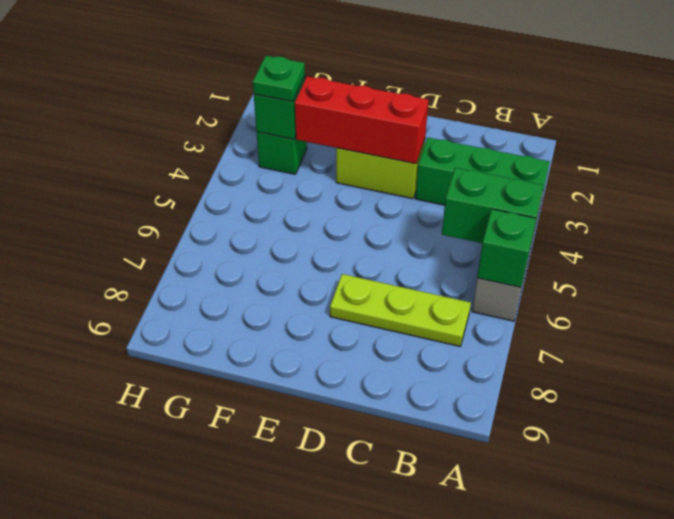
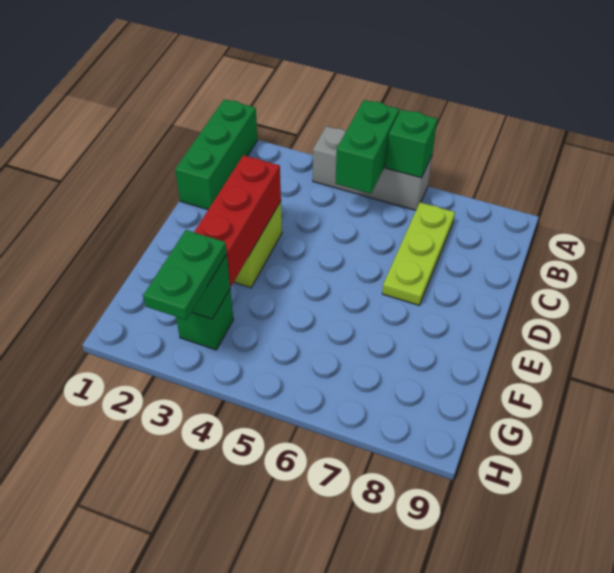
green 1x3 brick [416,138,550,210] -> green 1x3 brick moved to [175,99,257,210]
green 1x1 plate [253,56,305,102] -> green 1x2 plate [143,230,227,320]

